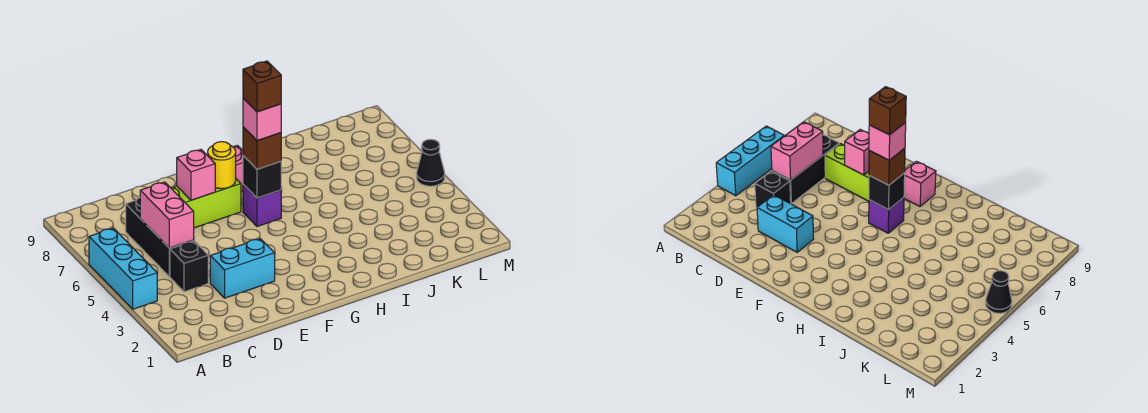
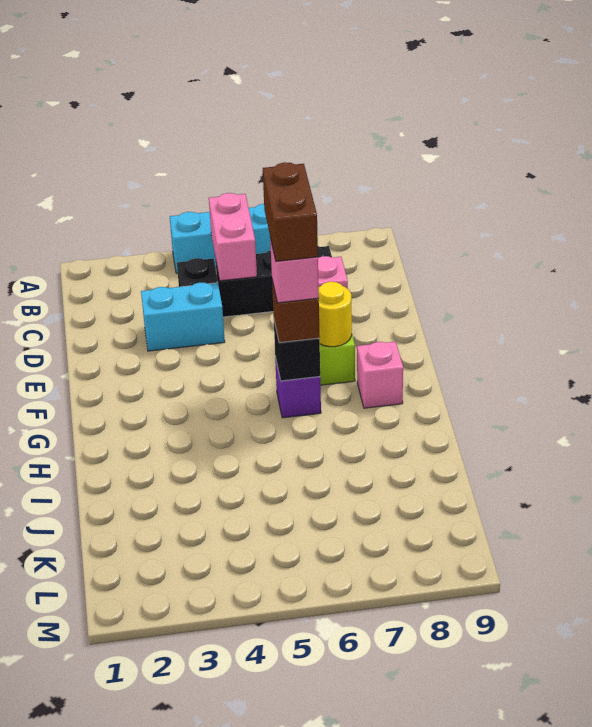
pink 1x2 brick [140,182,194,248] -> pink 1x2 brick turned to [209,193,257,281]
cyan 1x2 brick [210,239,275,298] -> cyan 1x2 brick turned to [141,283,225,351]
brown 1x1 brick [243,61,281,112] -> brown 1x2 brick [263,162,318,261]
black 1x1 cone [417,139,445,186] -> none

